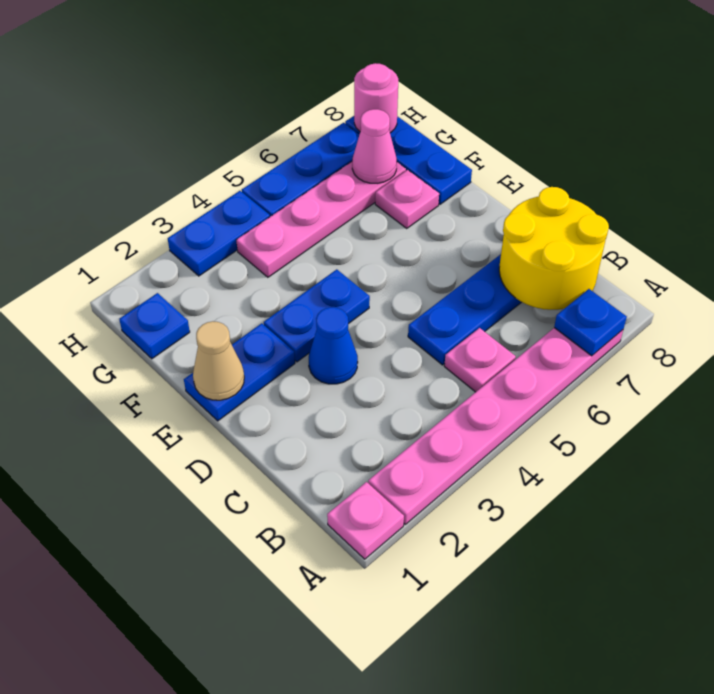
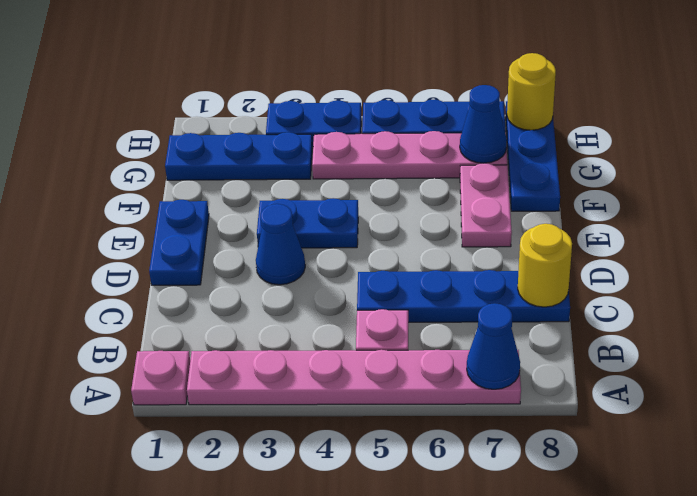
blue 1x1 plate [554,289,627,356] -> blue 1x1 cone [467,303,520,389]
yellow 2x2 round brick [499,187,609,310] -> yellow 1x1 round brick [518,224,572,307]
blue 1x2 plate [184,323,295,421] -> blue 1x2 plate turned to [149,200,209,285]
tan 1x1 cone [193,321,244,400] -> none
pink 1x1 plate [375,170,439,228] -> pink 1x2 plate [460,163,512,247]
blue 1x1 plate [119,293,190,359] -> blue 1x3 plate [165,132,313,180]
pink 1x1 cone [352,109,397,183] -> blue 1x1 cone [460,85,507,163]
pink 1x1 round brick [354,63,398,133] -> yellow 1x1 round brick [507,53,556,130]

